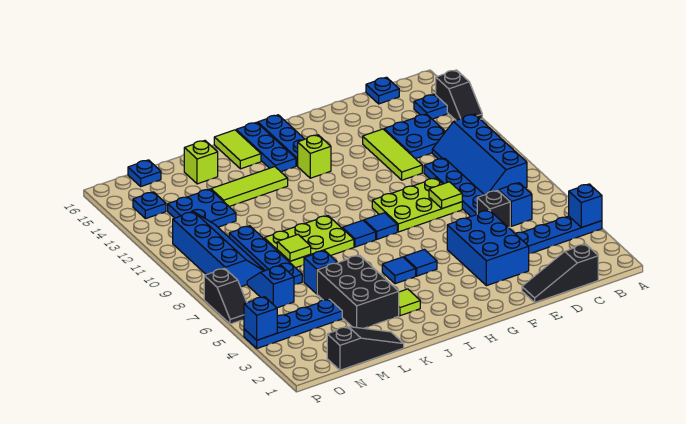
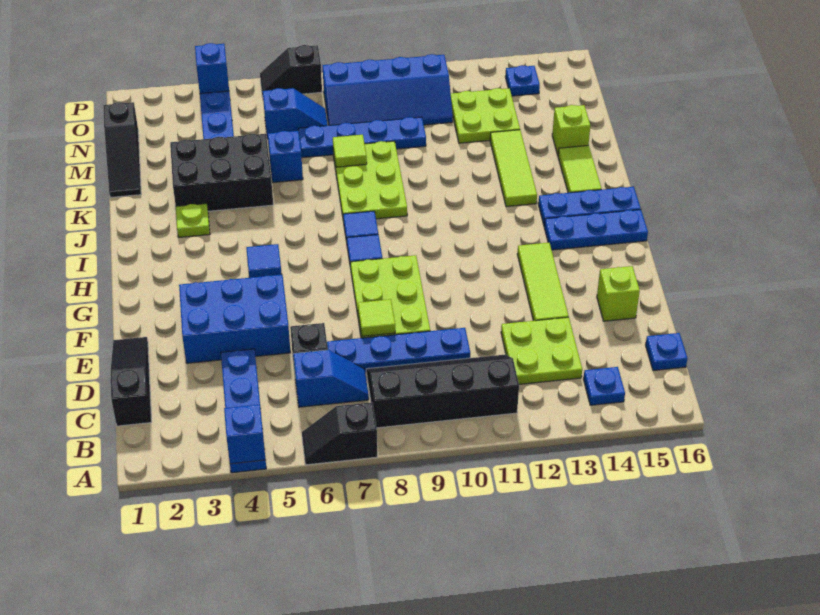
black 1x2 slope [436,70,482,120] -> black 1x2 slope moved to [302,402,377,465]
blue 2x4 slope [432,114,527,195] -> black 2x4 slope [366,354,519,428]
blue 2x2 plate [384,114,446,159] -> lime 2x2 plate [501,317,582,384]
lime 1x3 tile [363,129,422,180] -> lime 1x3 tile turned to [517,243,569,321]
lime 1x1 brick [298,135,331,178] -> lime 1x1 brick moved to [597,266,640,321]
blue 1x1 tile [382,257,416,284] -> none
lime 1x1 tile [399,289,420,316] -> lime 1x1 plate [176,203,210,237]
lime 1x2 tile [214,130,261,169] -> lime 1x2 tile turned to [558,145,601,193]
blue 2x2 plate [168,189,236,227] -> lime 2x2 plate [451,88,520,143]
blue 1x1 plate [128,160,161,186] -> none

